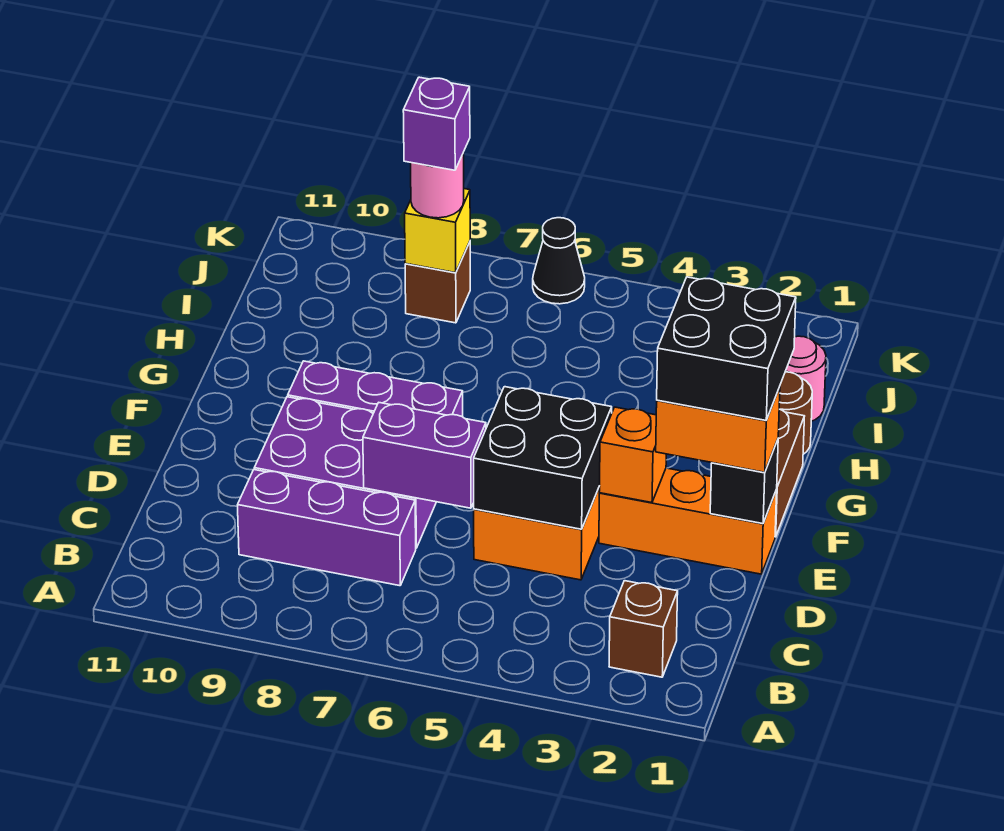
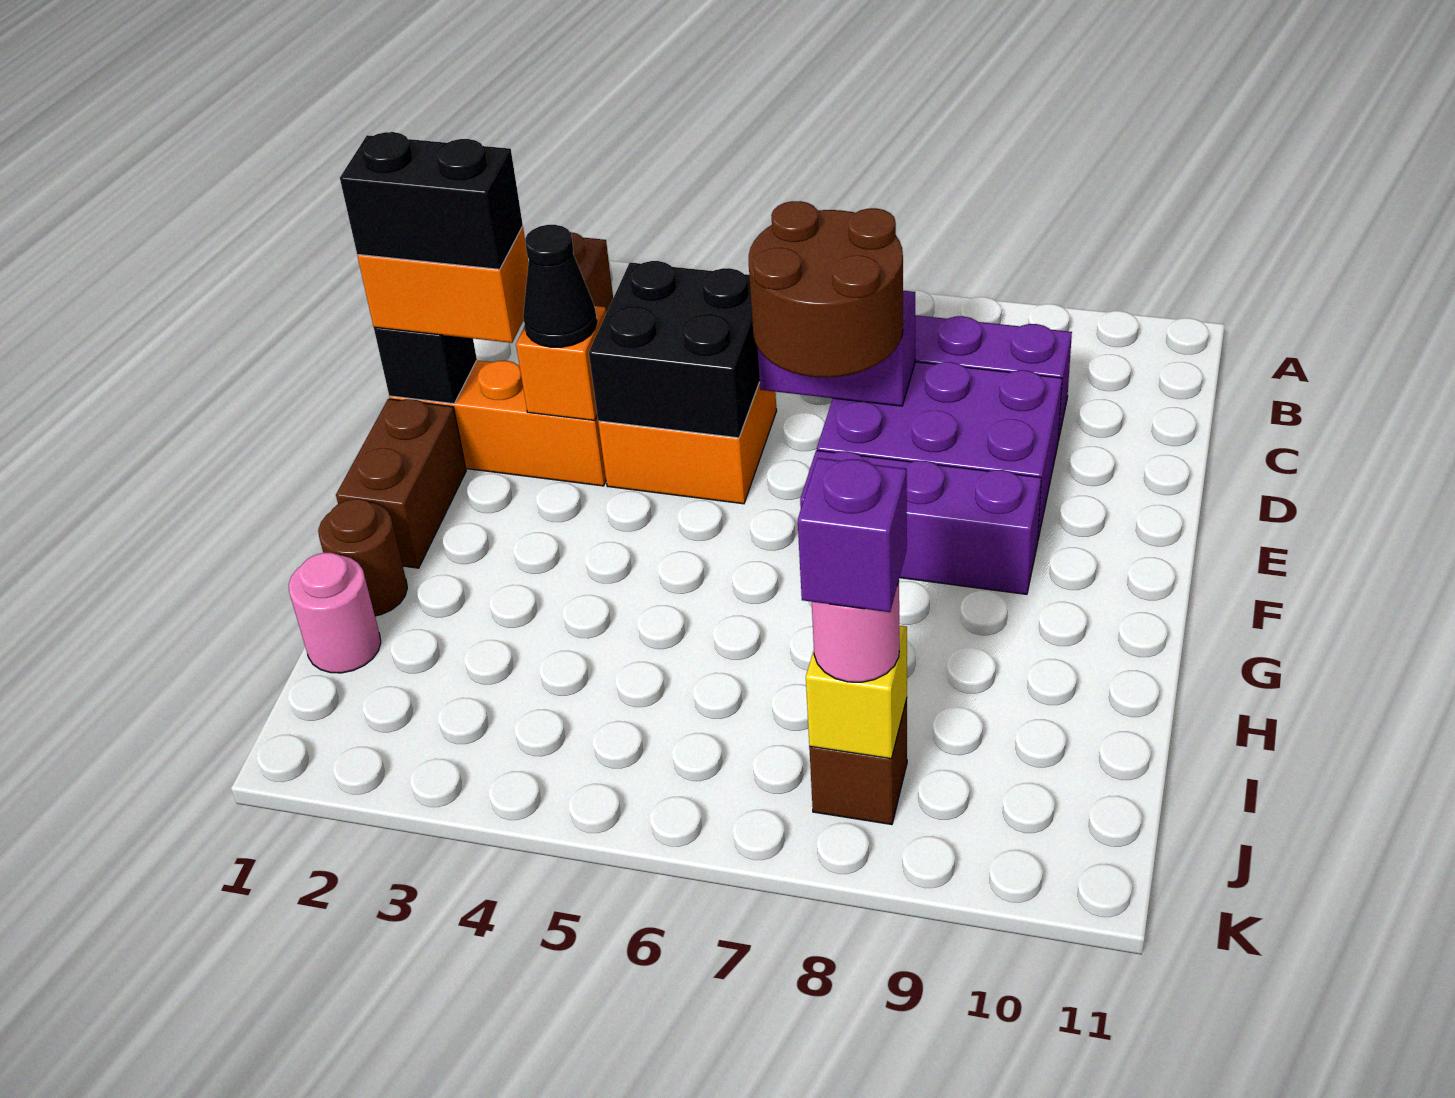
none -> brown 2x2 round brick [749,201,903,377]
black 2x2 brick [657,277,796,420] -> black 1x2 brick [340,132,523,269]
black 1x1 cone [533,218,585,304] -> black 1x1 cone moved to [523,225,597,347]

